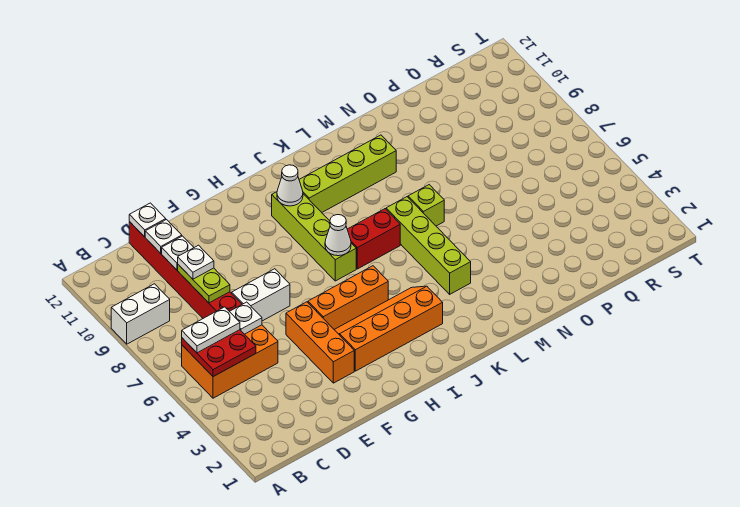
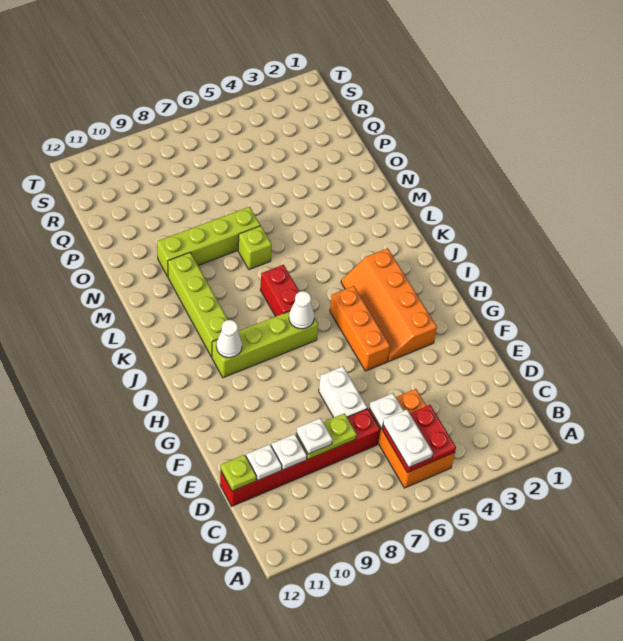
white 1x2 brick [111,284,170,344] -> none
white 1x1 plate [129,203,166,237] -> lime 1x1 plate [221,455,257,491]
orange 1x3 brick [286,302,354,383] -> none
lime 1x4 brick [386,197,471,294] -> lime 1x4 brick moved to [157,207,260,277]

